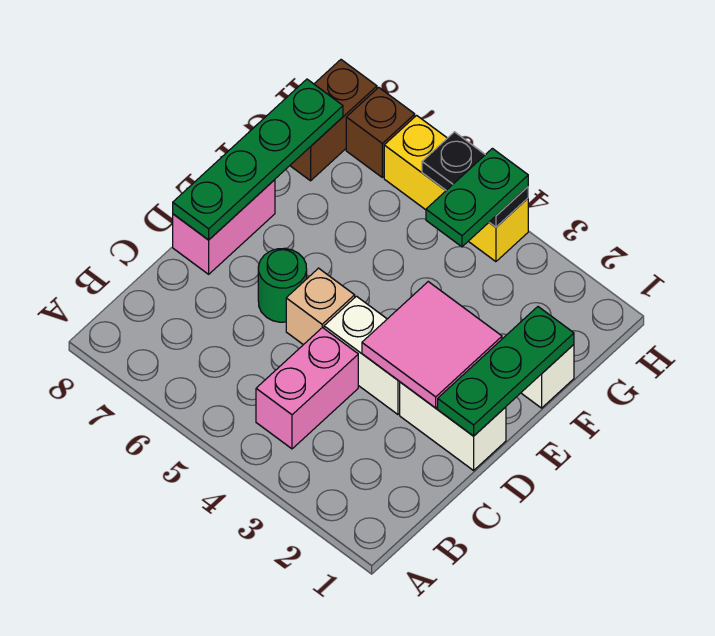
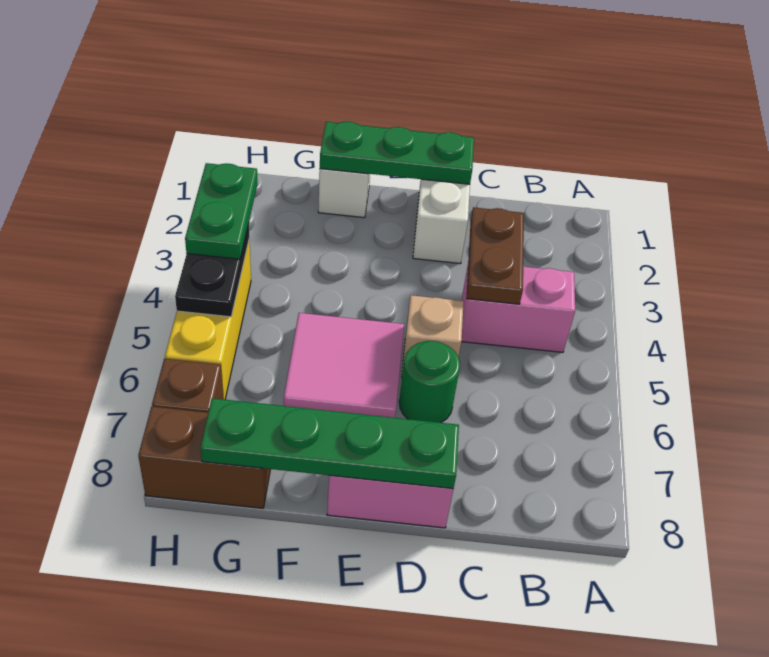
none -> brown 1x2 plate [467,207,524,304]
pink 2x2 tile [362,282,502,408] -> pink 2x2 tile moved to [284,313,404,418]
white 1x2 brick [324,296,400,414] -> none
green 1x2 plate [426,148,528,247] -> green 1x2 plate turned to [185,163,257,259]

